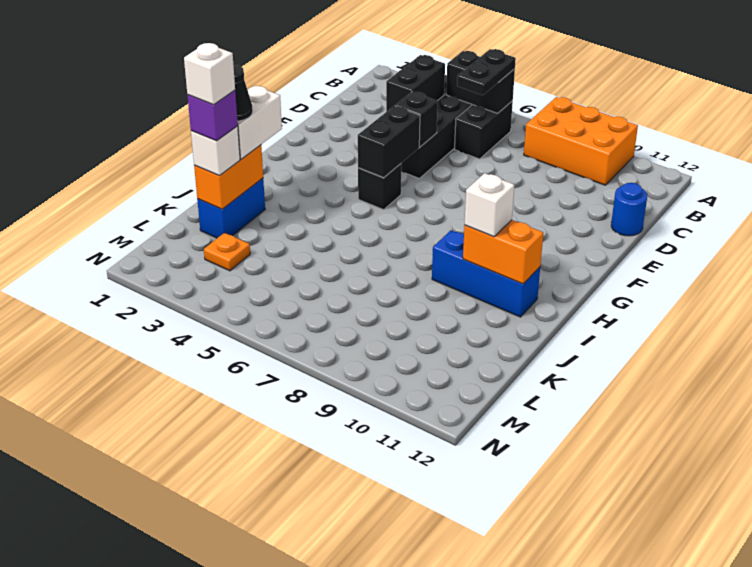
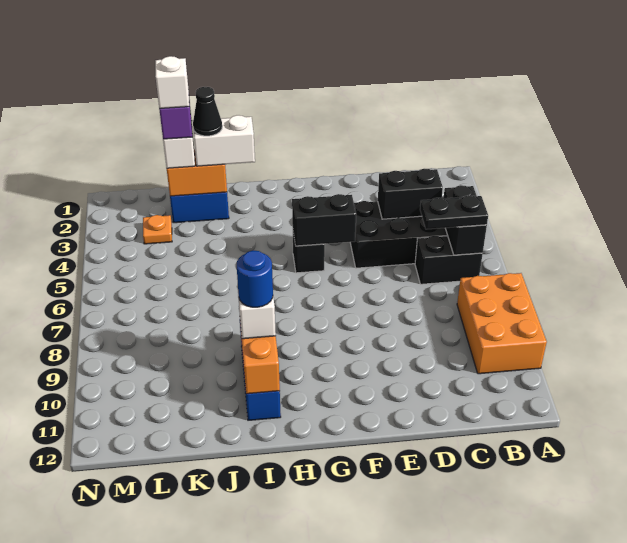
blue 1x1 round brick [611,183,647,236] -> blue 1x1 round brick moved to [237,250,273,307]
black 1x1 brick [395,92,438,147] -> none

